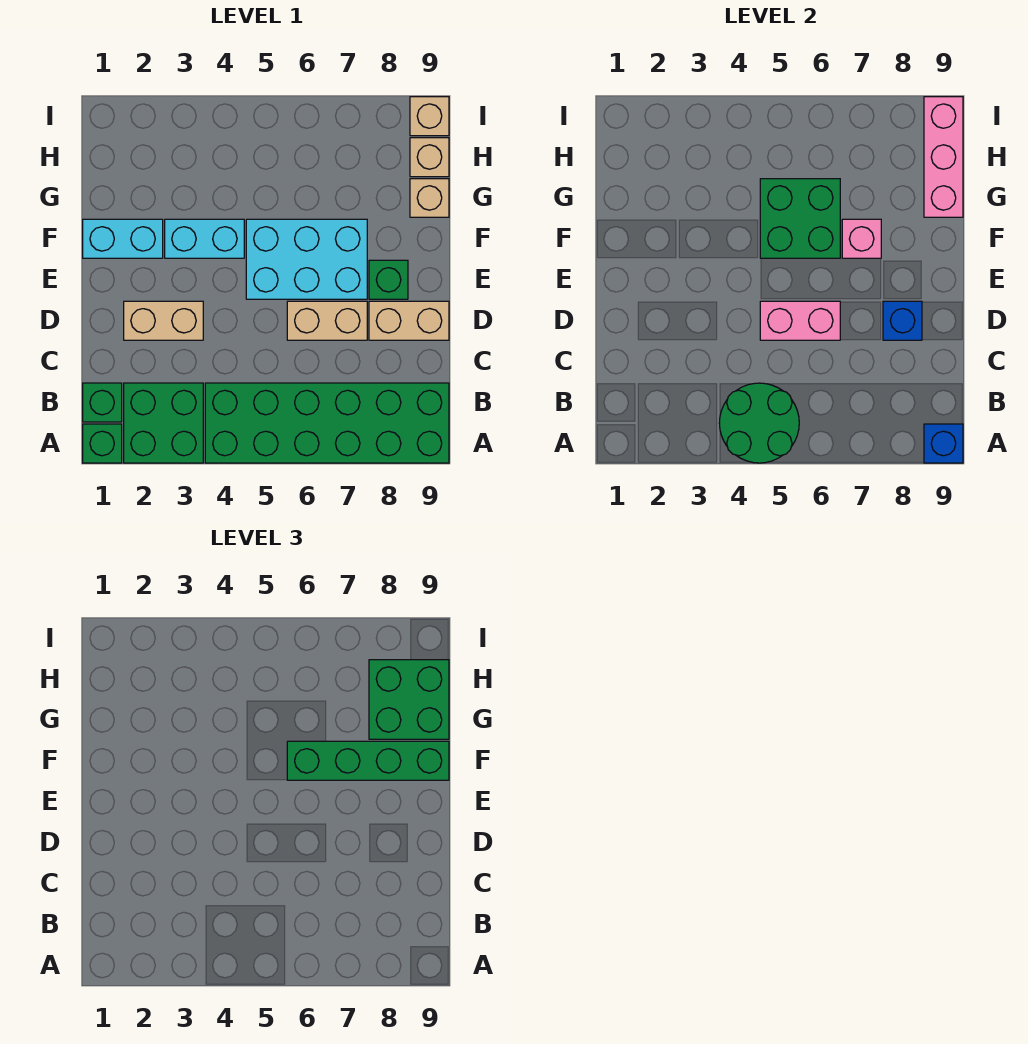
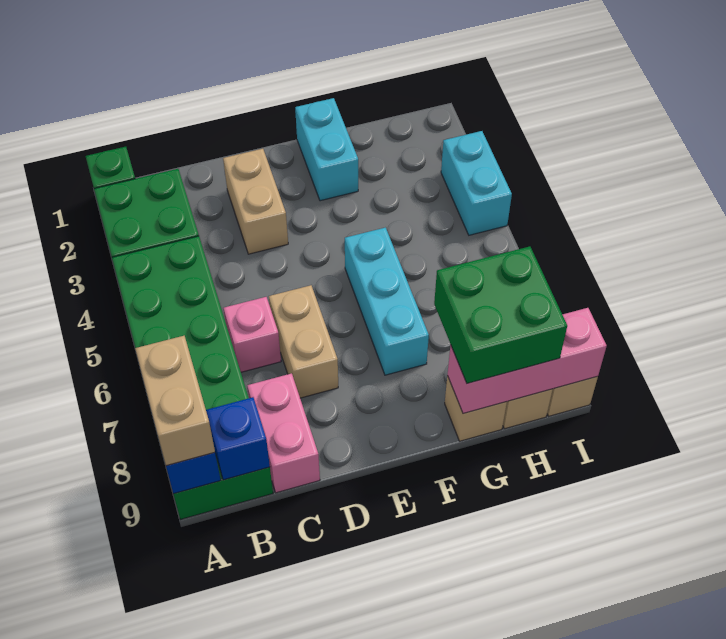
green 2x2 round brick [719,383,799,463] -> none
green 1x1 brick [83,383,122,422] -> none
pink 1x2 brick [760,301,840,340] -> pink 1x2 brick moved to [247,373,320,493]
tan 1x2 brick [369,301,449,340] -> tan 1x2 brick moved to [135,336,215,466]
blue 1x1 brick [883,301,922,340] -> blue 1x1 brick moved to [206,397,270,480]
cyan 2x3 brick [246,219,367,299] -> cyan 1x3 brick [345,228,429,375]
green 1x1 brick [369,260,408,299] -> none
cyan 1x2 brick [165,219,244,258] -> cyan 1x2 brick moved to [441,131,512,235]
green 2x2 brick [760,179,840,258] -> none
green 1x4 brick [287,741,449,780] -> none
pink 1x1 brick [842,219,881,258] -> pink 1x1 brick moved to [224,297,281,372]

